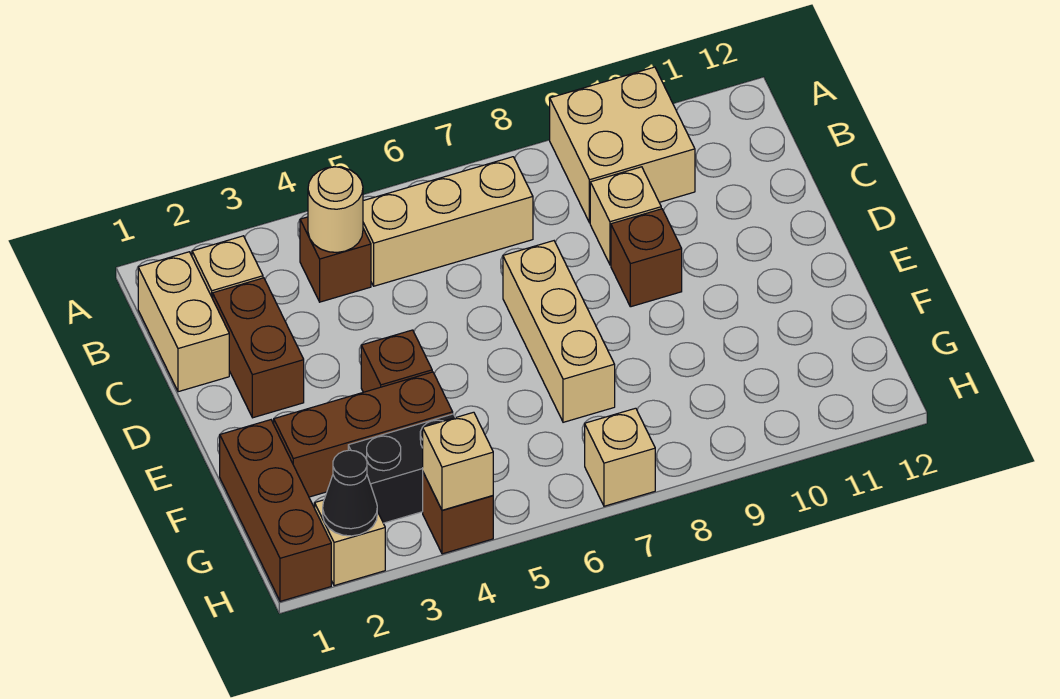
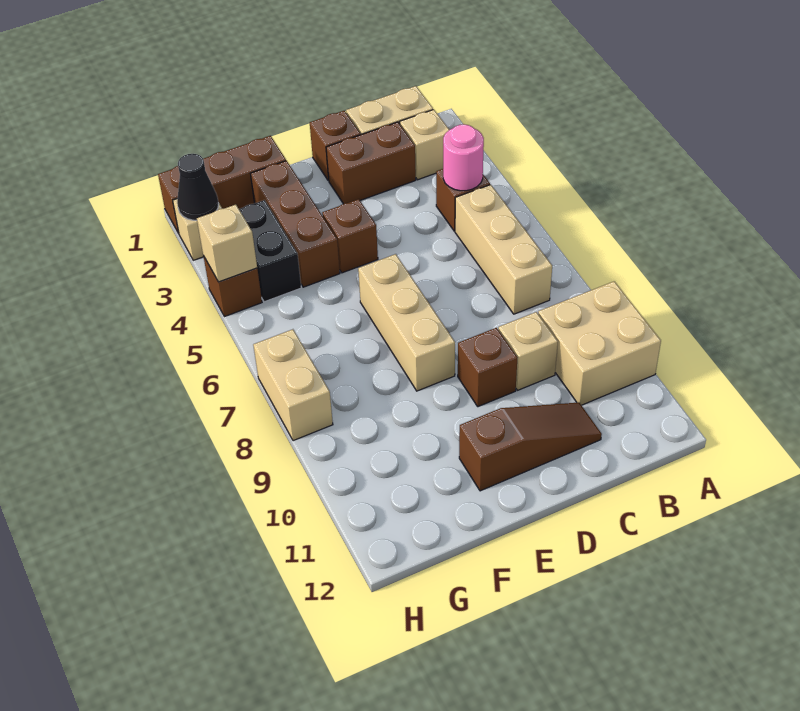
tan 1x1 round brick [308,167,363,252] -> pink 1x1 round brick [443,124,484,191]
none -> brown 1x3 slope [459,402,602,491]
none -> brown 1x1 brick [310,111,361,181]
tan 1x3 brick [503,241,615,422] -> tan 1x3 brick turned to [358,254,455,391]
tan 1x1 brick [585,408,655,506] -> tan 1x2 brick [253,329,333,441]

